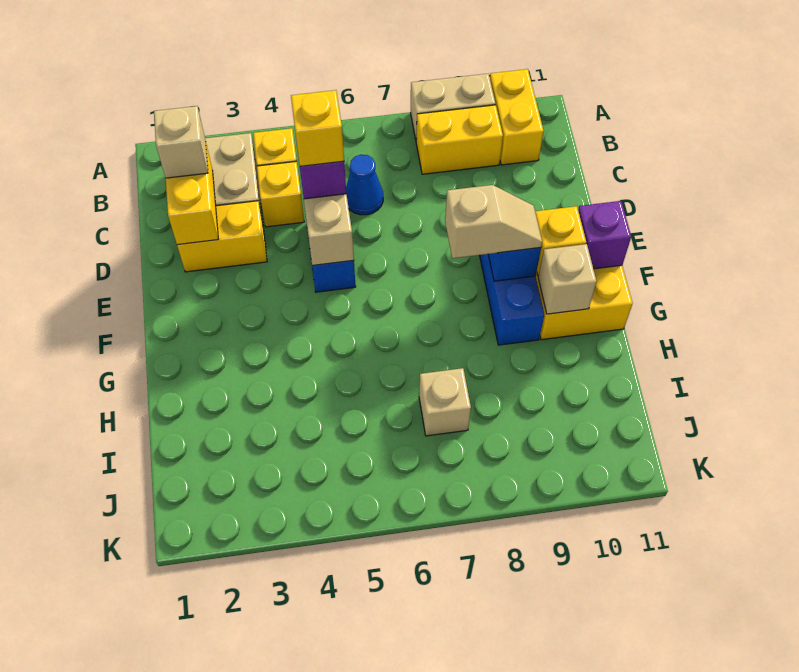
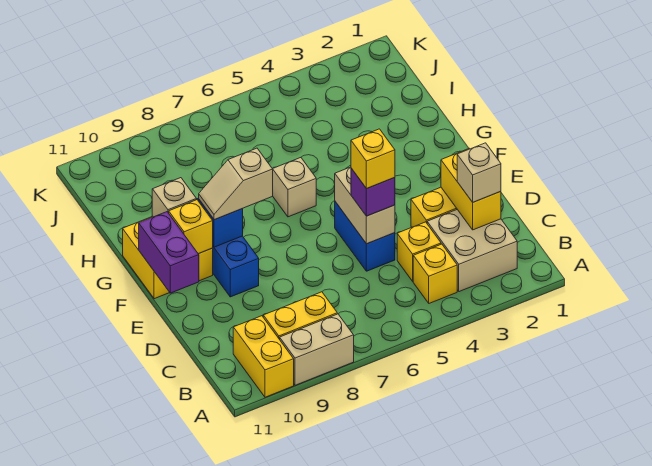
blue 1x1 cone [346,155,383,215] -> none
purple 1x1 brick [578,201,631,269] -> purple 1x2 brick [139,212,199,293]
tan 1x1 brick [419,368,471,436] -> tan 1x1 brick moved to [273,158,316,217]

